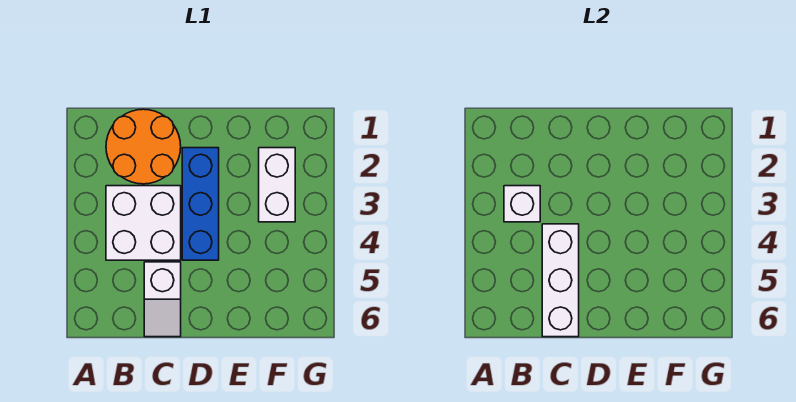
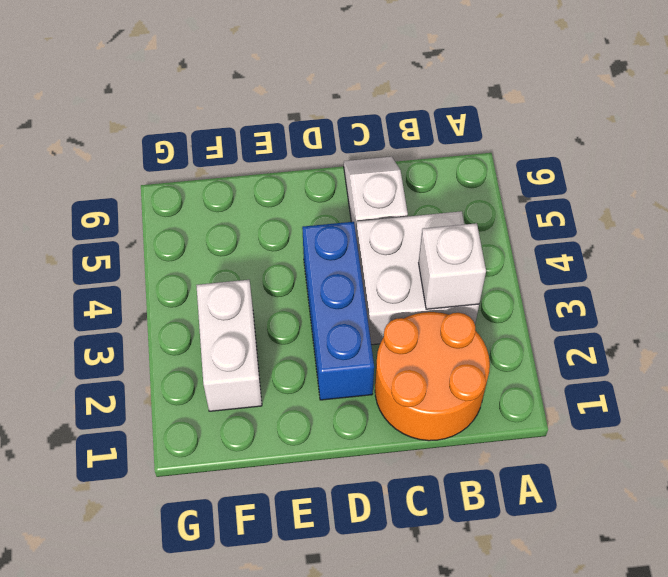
white 1x3 brick [542,224,579,337] -> none

